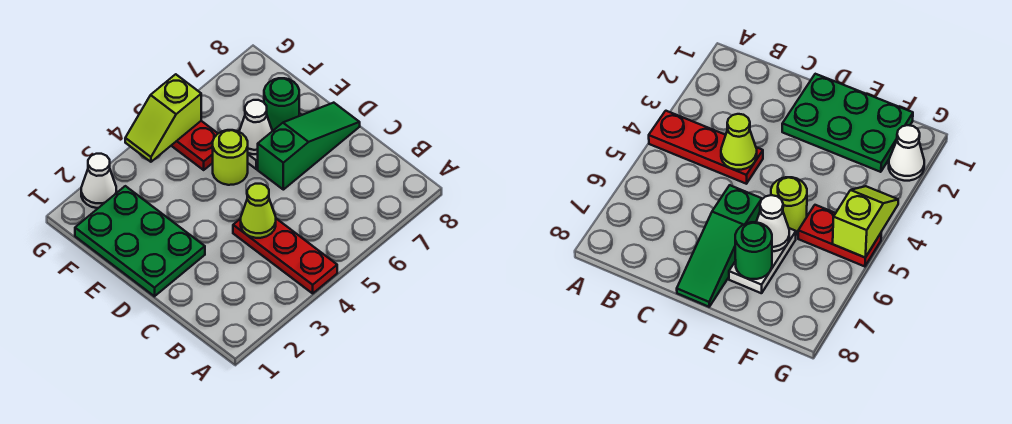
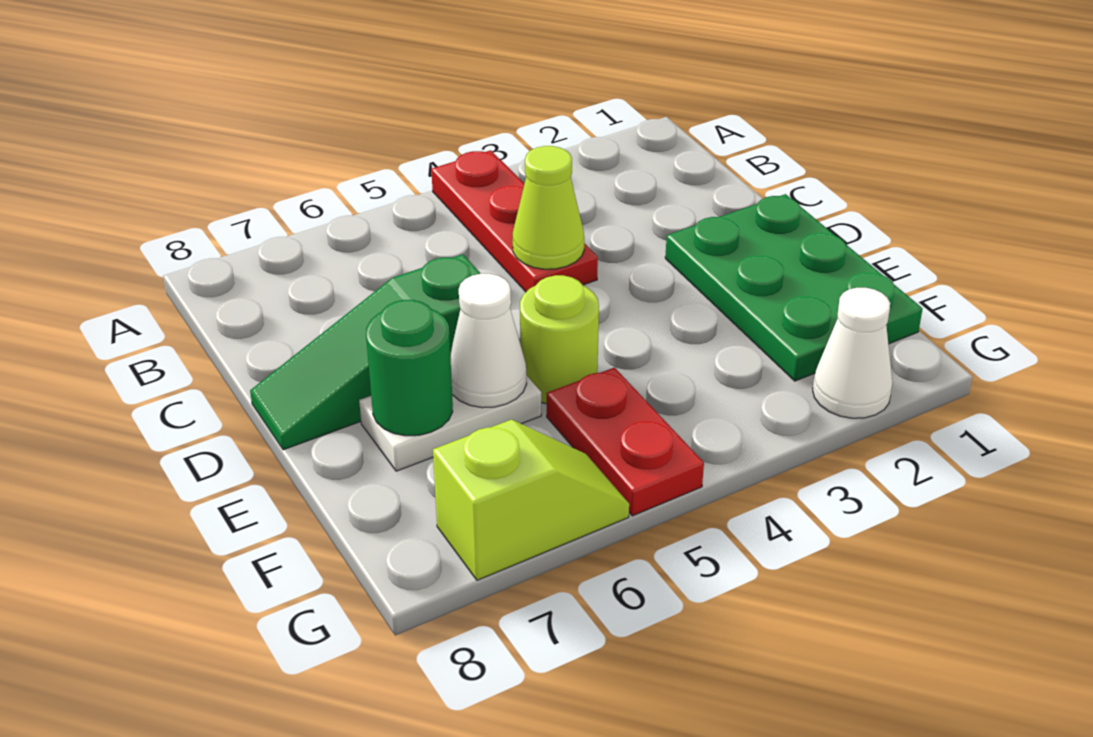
lime 1x2 slope [125,74,201,162] -> lime 1x2 slope moved to [433,420,629,580]

